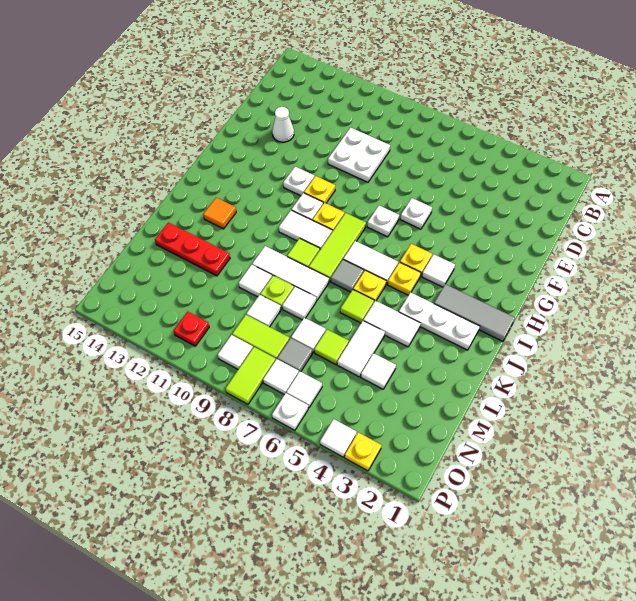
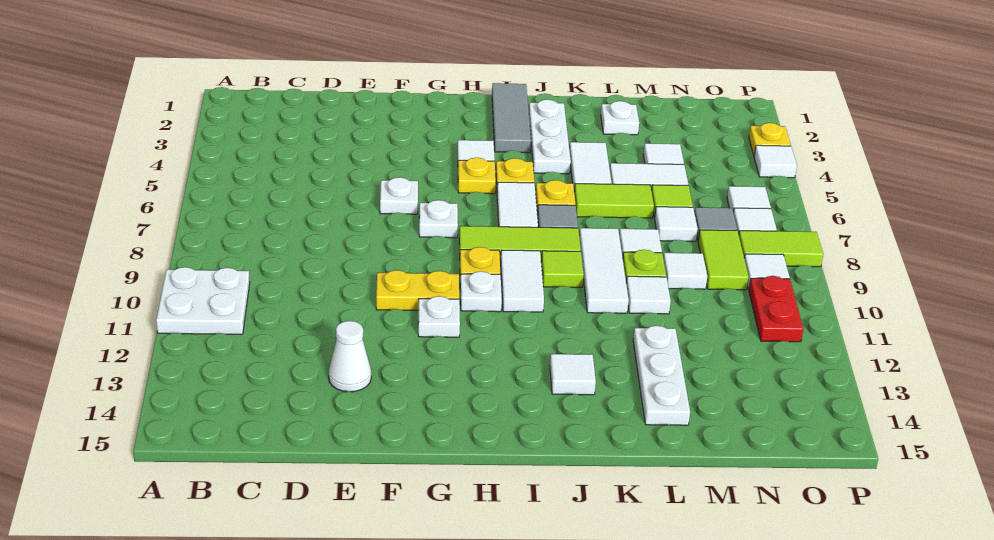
white 2x2 plate [328,128,390,182] -> white 2x2 plate moved to [156,267,250,334]
yellow 1x1 plate [304,176,335,204] -> yellow 1x2 plate [376,270,459,310]
orange 1x1 tile [203,198,236,229] -> white 1x1 tile [550,354,596,395]
lime 1x1 tile [340,290,374,323] -> lime 1x2 tile [574,184,654,218]
red 1x3 plate [155,223,230,276] -> white 1x3 plate [633,326,690,425]
red 1x1 plate [173,312,209,346] -> red 1x2 plate [749,276,803,342]
white 1x1 plate [272,393,308,430] -> white 1x1 plate moved to [601,101,639,135]

